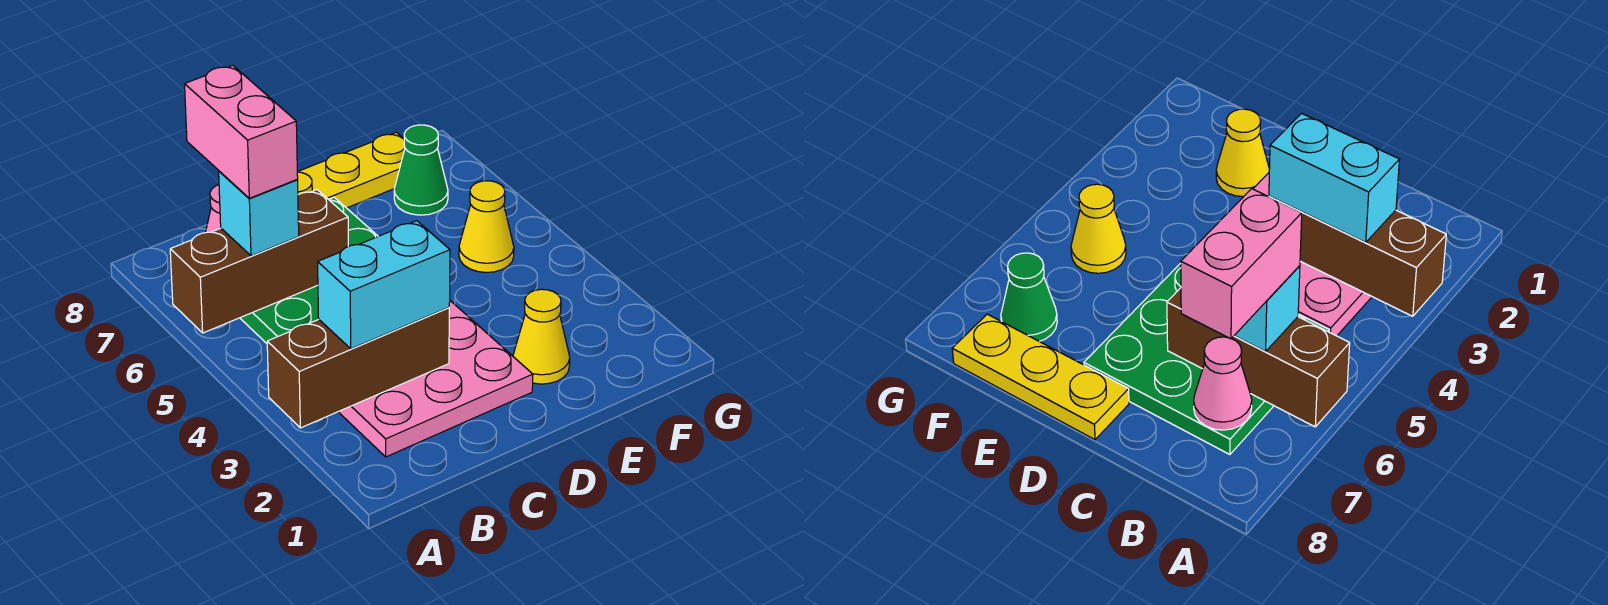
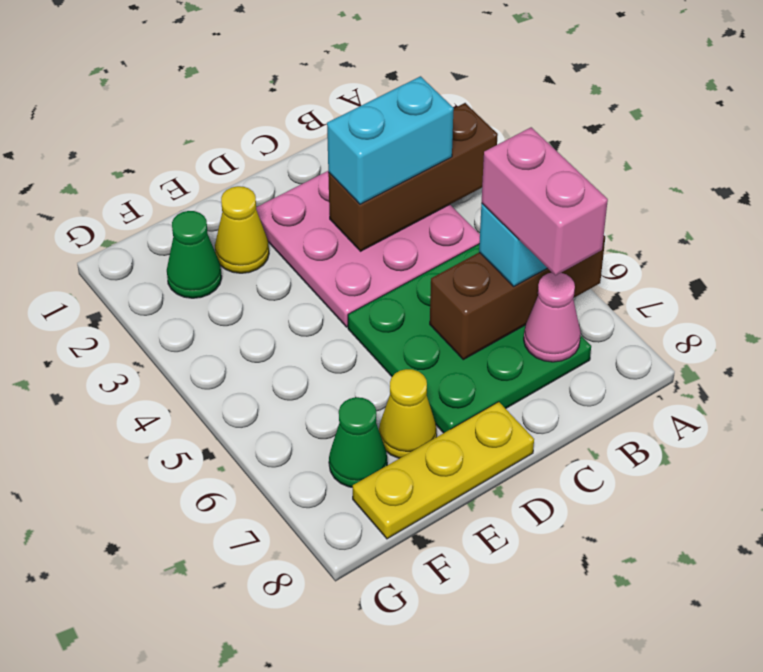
none -> green 1x1 cone [167,211,222,298]
yellow 1x1 cone [459,181,514,272] -> yellow 1x1 cone moved to [379,369,437,458]

